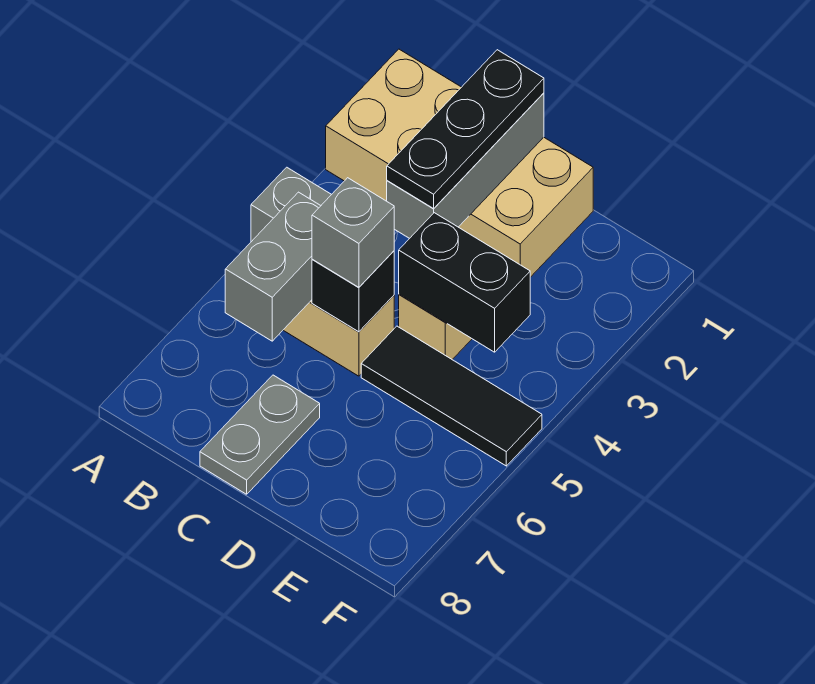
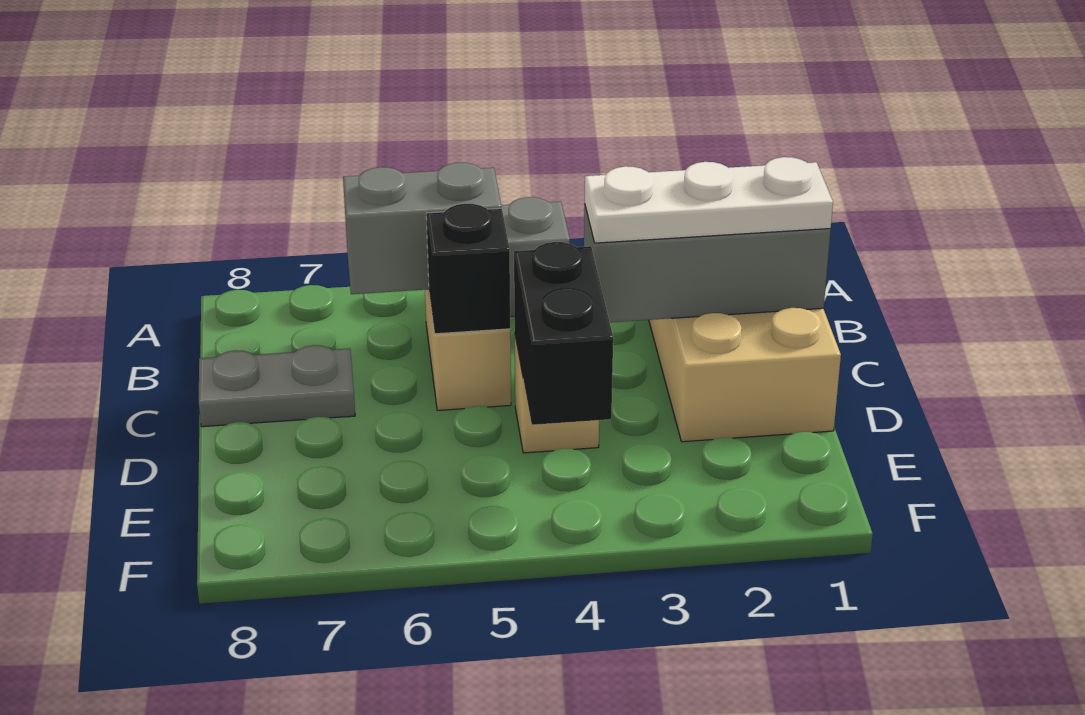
black 1x3 plate [387,50,544,208] -> white 1x3 plate [585,157,833,243]
grey 1x1 brick [312,178,394,287] -> none
black 1x3 tile [361,326,542,466] -> none

